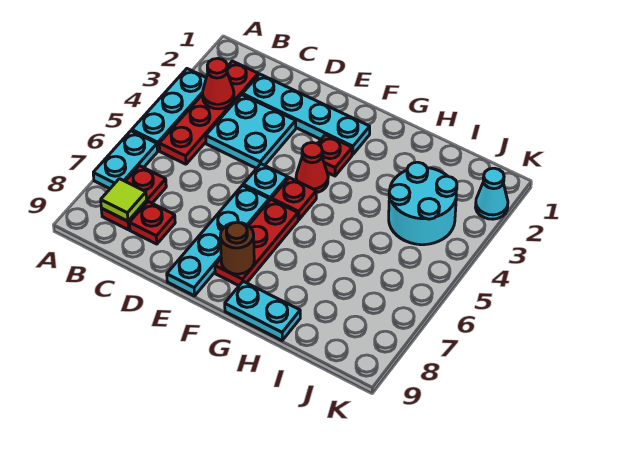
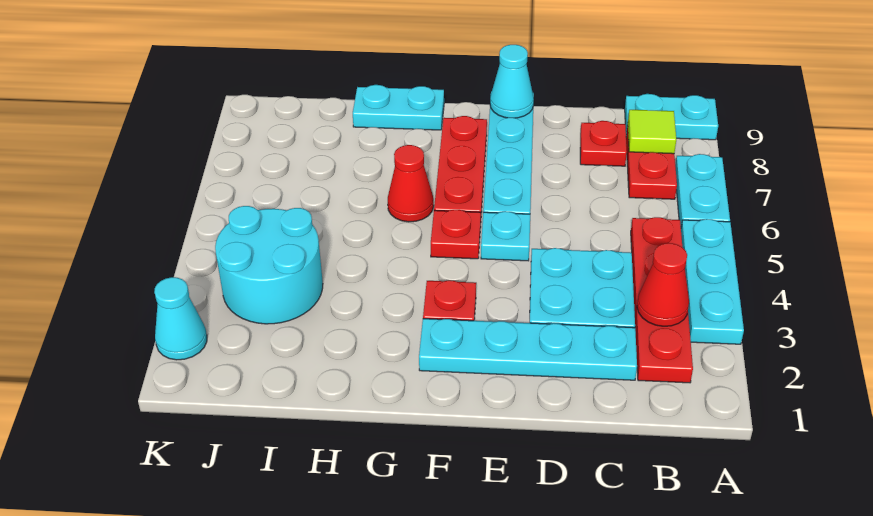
none -> cyan 1x2 plate [625,94,718,140]
none -> cyan 1x1 cone [490,45,534,118]
red 1x1 cone [296,143,328,193] -> red 1x1 cone moved to [388,145,434,222]
brown 1x1 round brick [220,222,254,274] -> none

